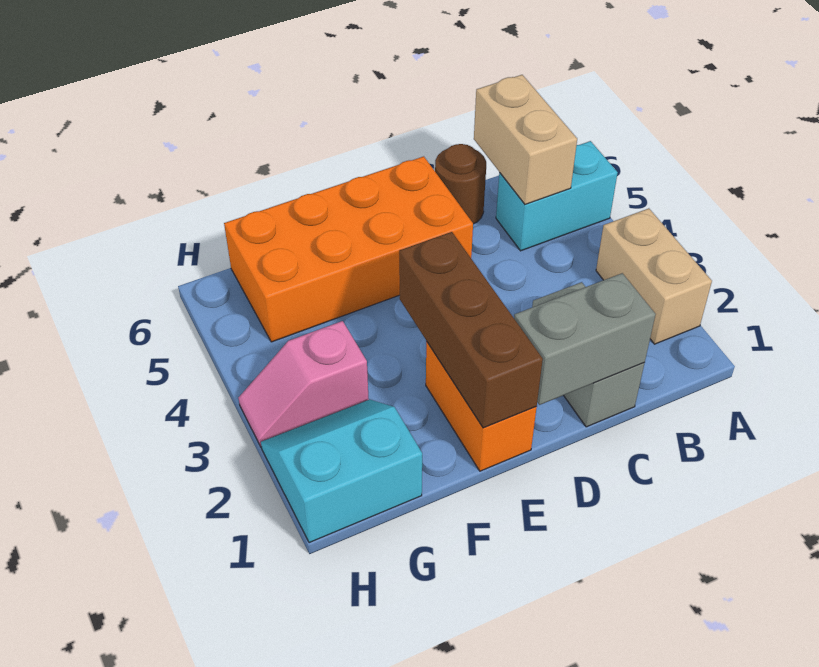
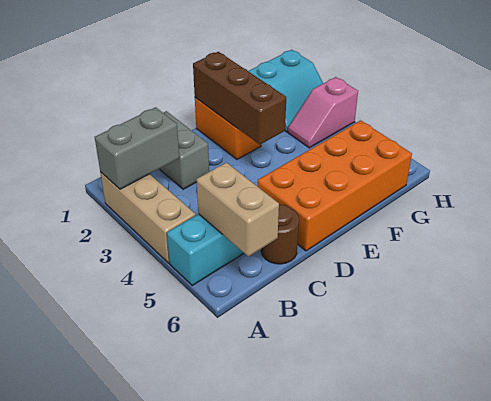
tan 1x2 brick [596,208,712,344] -> tan 1x3 brick [100,172,196,263]
grey 1x2 brick [514,273,656,405] -> grey 1x2 brick moved to [95,107,179,189]
pink 1x2 slope [238,321,369,446] -> pink 1x2 slope turned to [288,77,358,148]

